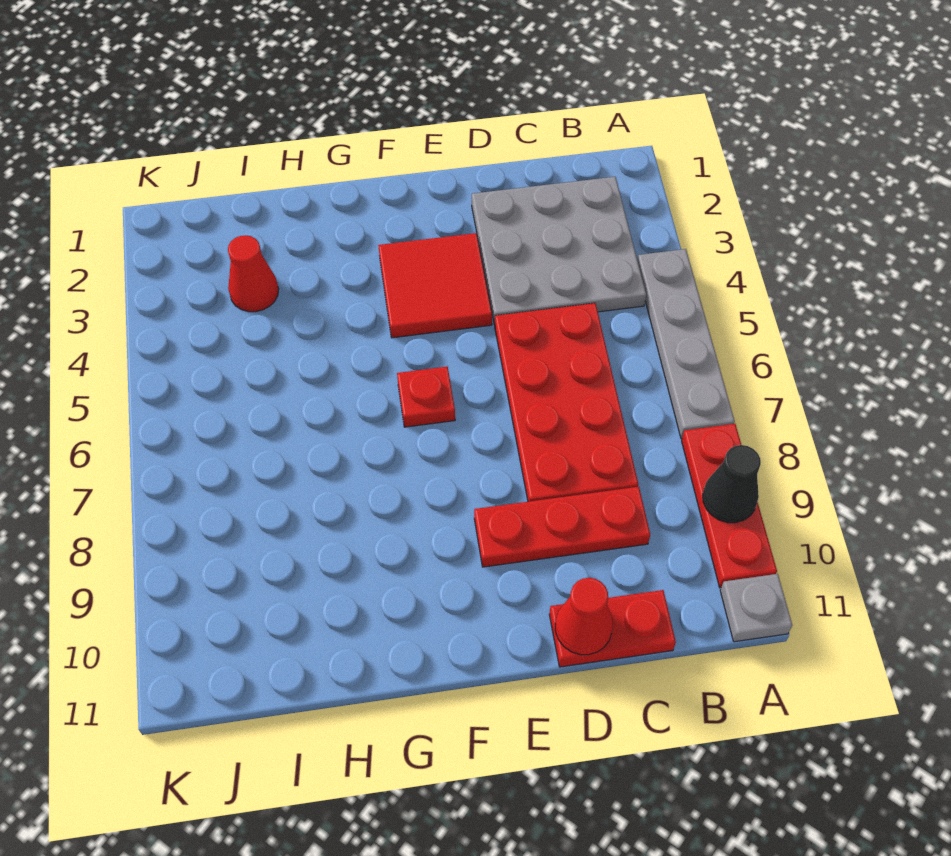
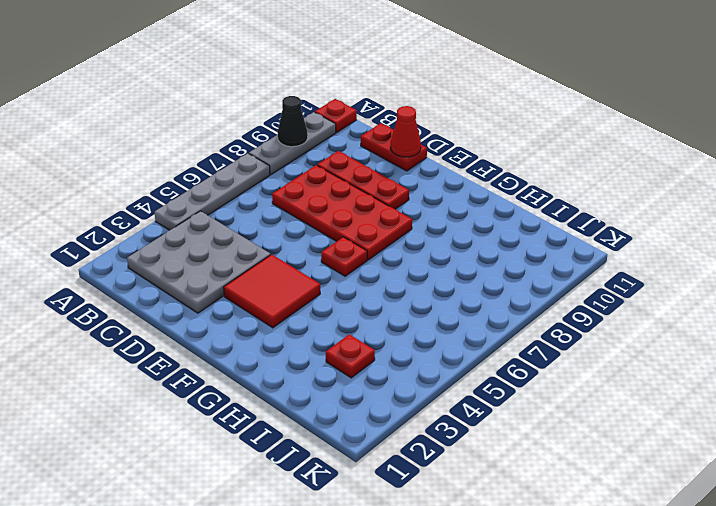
red 1x3 plate [682,424,777,588] -> grey 1x3 plate [249,112,336,175]
grey 1x1 plate [720,574,792,642] -> red 1x1 plate [315,99,357,133]
red 2x4 plate [495,303,638,502] -> red 2x4 plate turned to [272,165,412,260]
red 1x1 cone [228,235,279,312] -> red 1x1 plate [326,334,375,378]

